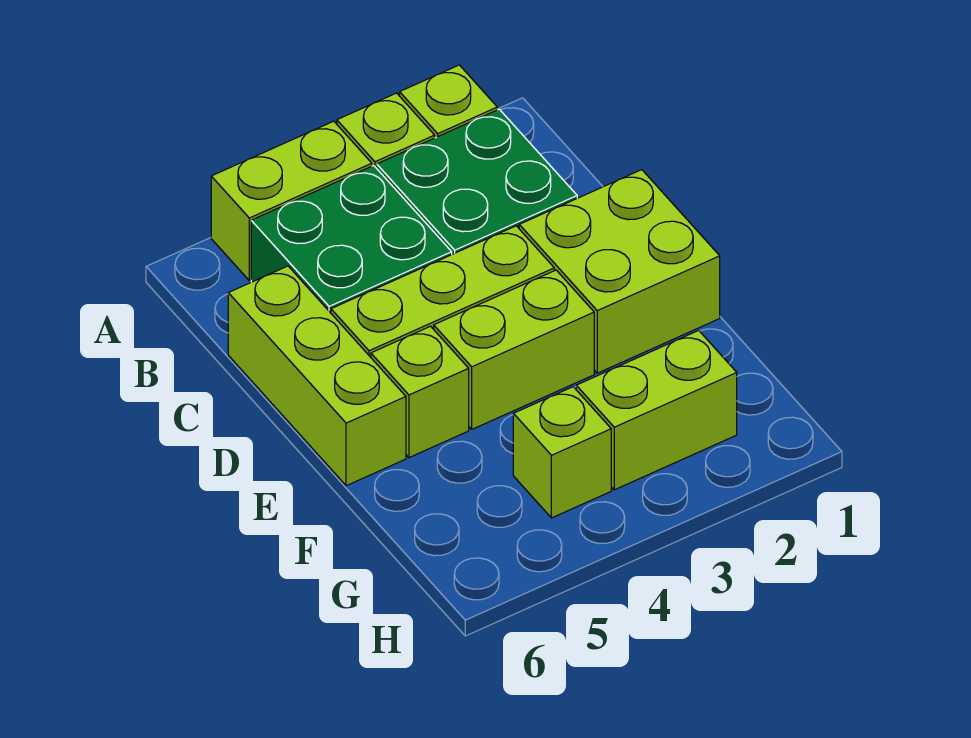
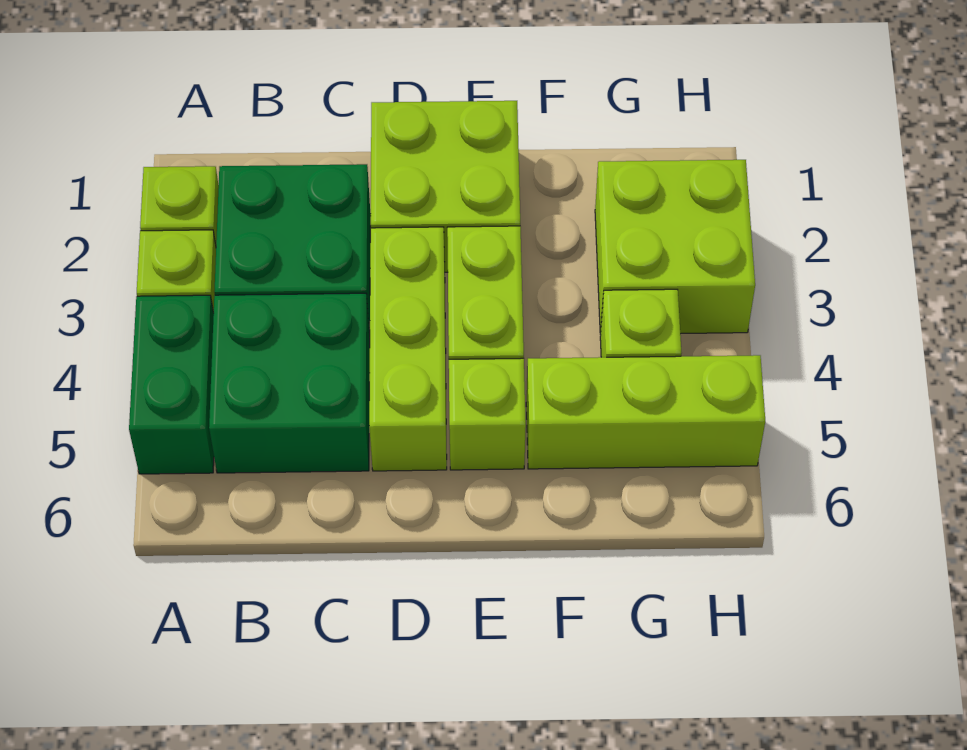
lime 1x2 brick [211,121,372,281] -> green 1x2 brick [129,295,214,474]
lime 1x3 brick [228,266,406,486] -> lime 1x3 brick moved to [526,355,765,469]
lime 1x2 brick [576,330,737,490] -> lime 2x2 brick [595,160,755,334]

